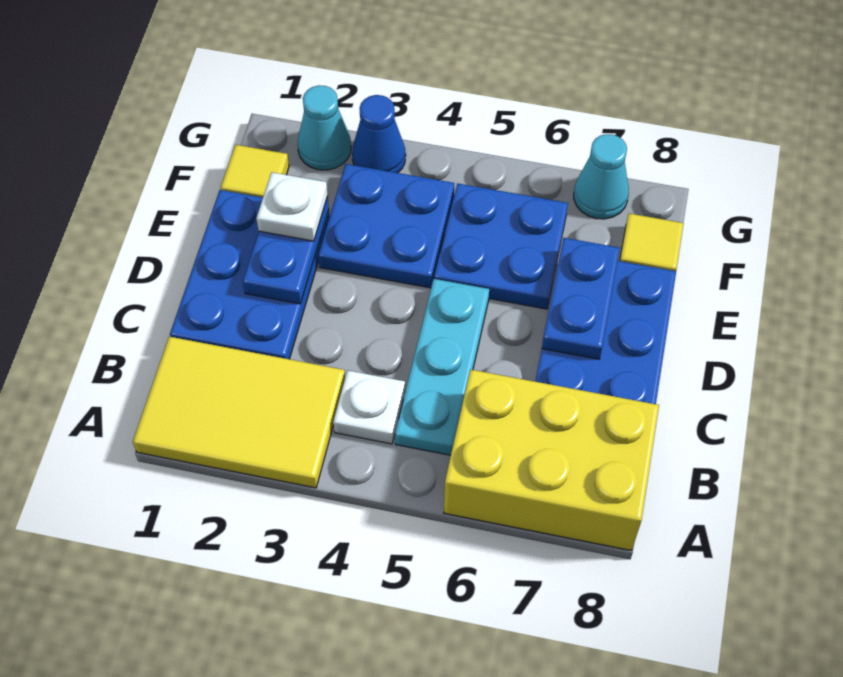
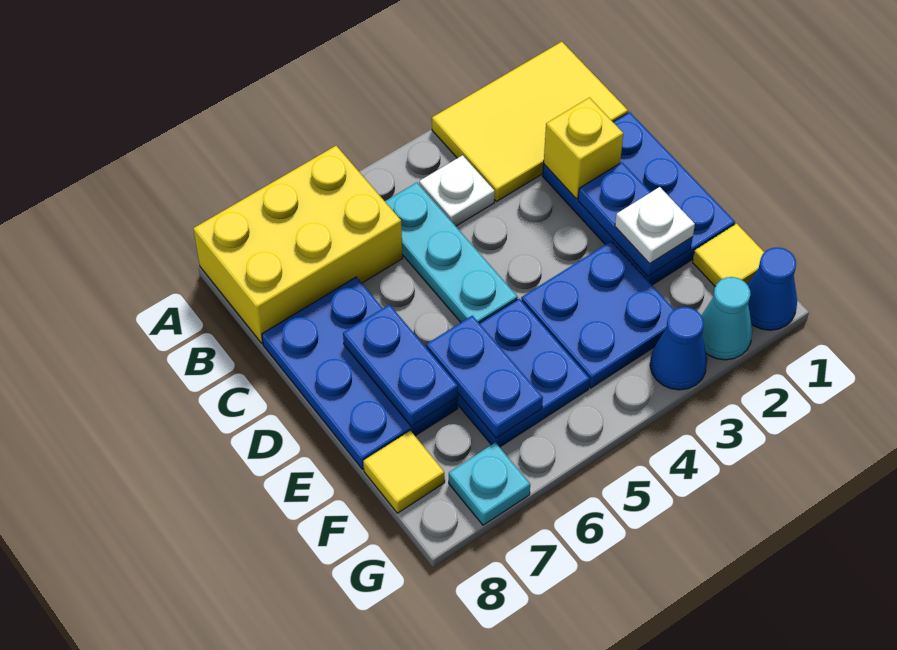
none -> yellow 1x1 brick [544,98,623,199]
none -> blue 1x2 plate [426,316,543,438]
none -> blue 1x1 cone [748,248,797,330]
cyan 1x1 cone [574,134,629,219] -> cyan 1x1 plate [449,442,530,525]

